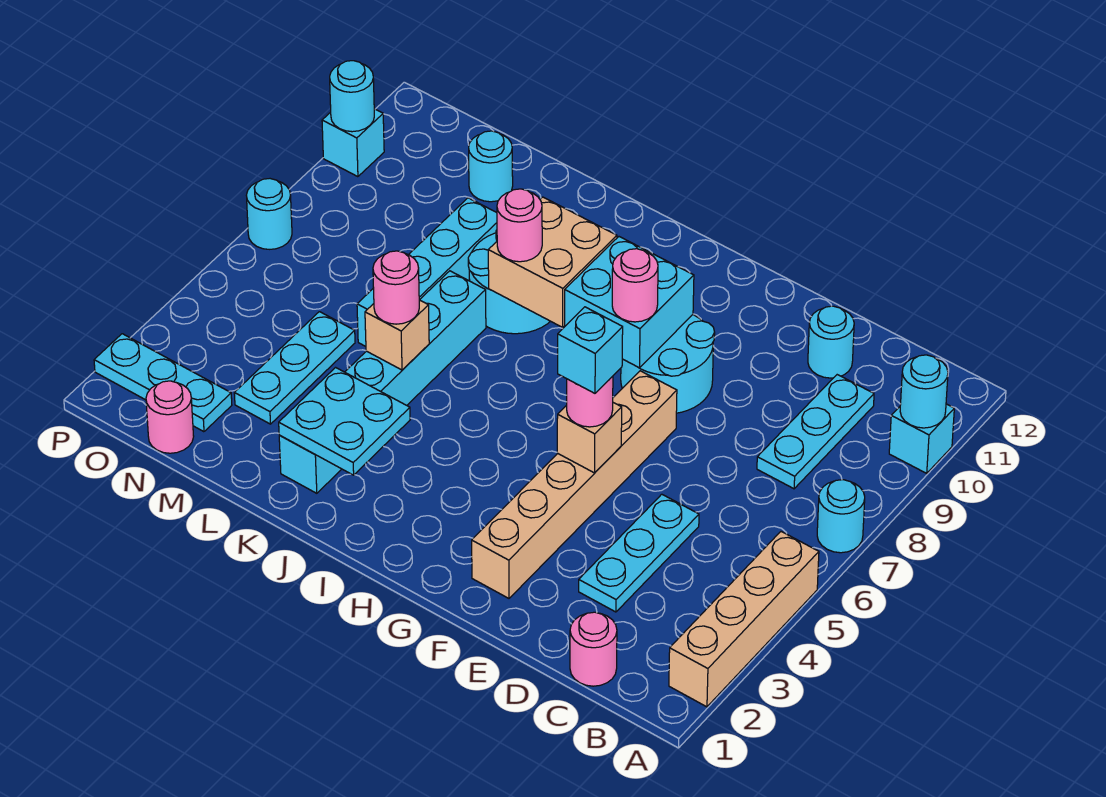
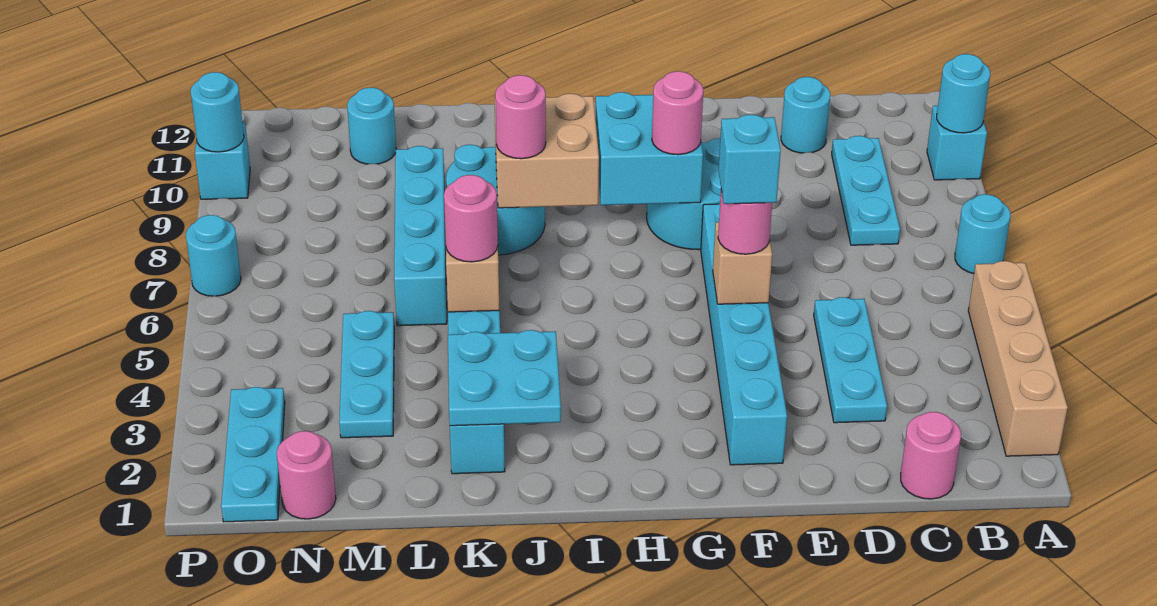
tan 1x6 brick [472,371,677,598] -> cyan 1x6 brick [701,204,787,465]
cyan 1x3 plate [94,334,232,432] -> cyan 1x3 plate turned to [221,387,285,522]

